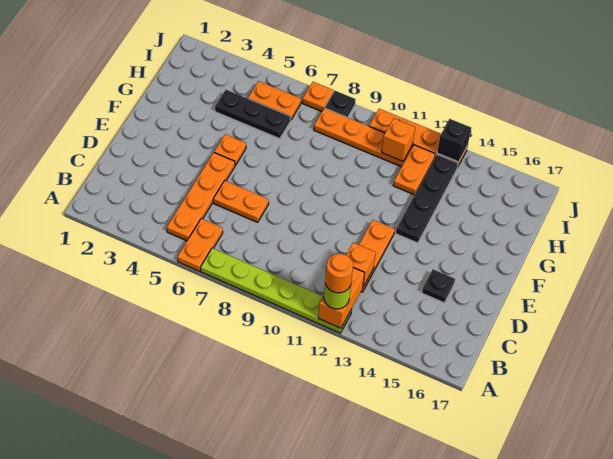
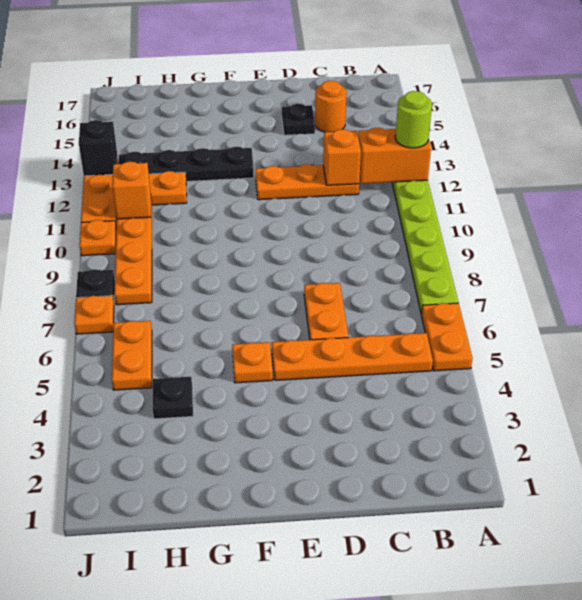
orange 1x2 plate [177,219,223,271] -> orange 1x2 plate turned to [421,303,473,371]
orange 1x1 round brick [325,254,353,293] -> orange 1x1 round brick moved to [315,81,347,132]
black 1x3 plate [215,90,291,139] -> black 1x1 plate [153,377,193,419]

